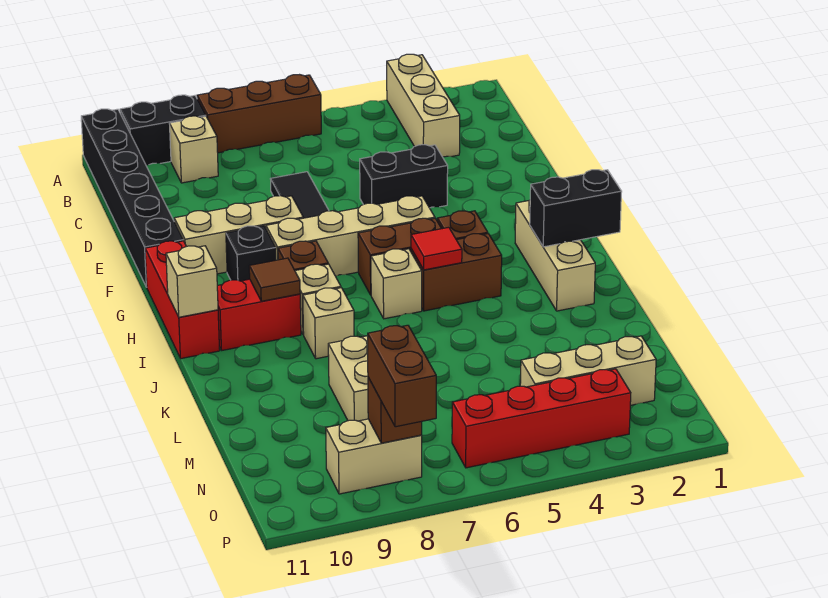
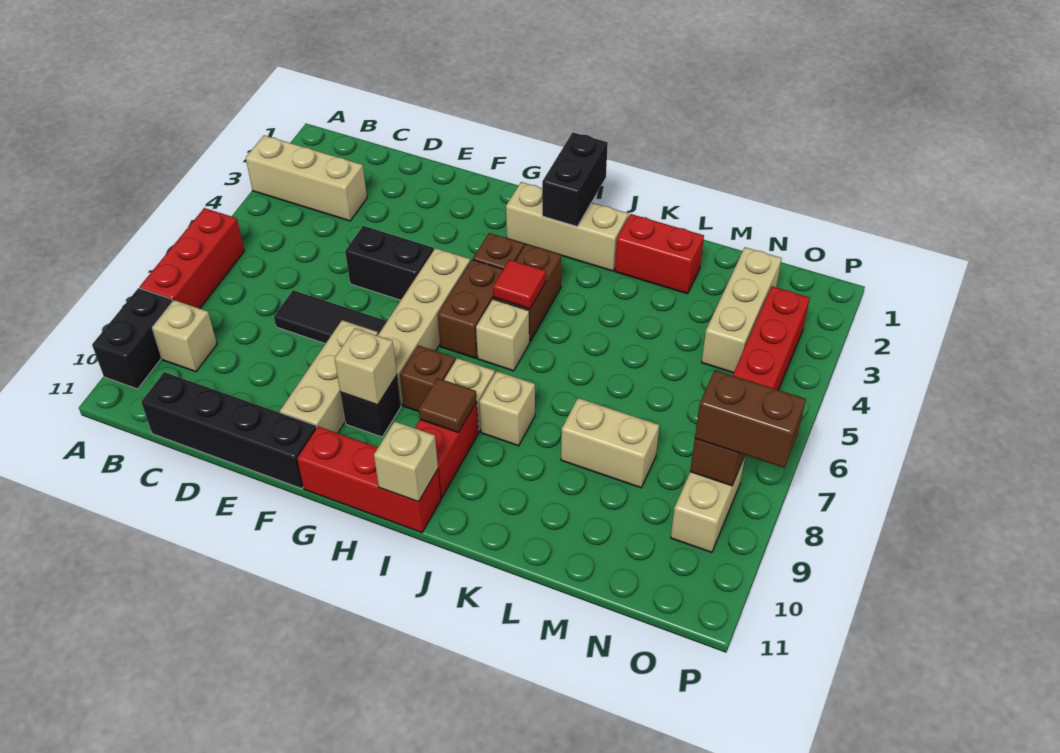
brown 1x3 brick [197,75,321,153] -> red 1x3 brick [140,208,244,309]
black 1x6 brick [81,109,183,287] -> black 1x4 brick [141,372,317,489]
black 1x2 brick [360,145,448,208] -> black 1x2 brick turned to [345,226,434,300]
none -> tan 1x1 brick [335,328,397,405]
none -> red 1x2 brick [615,214,704,294]

